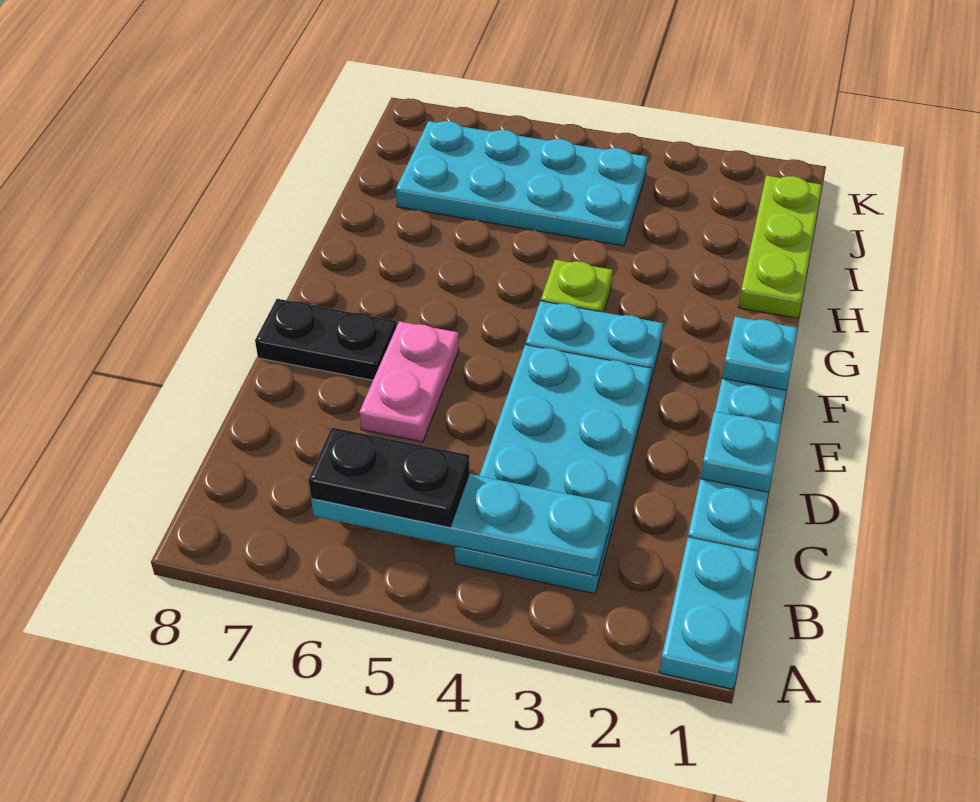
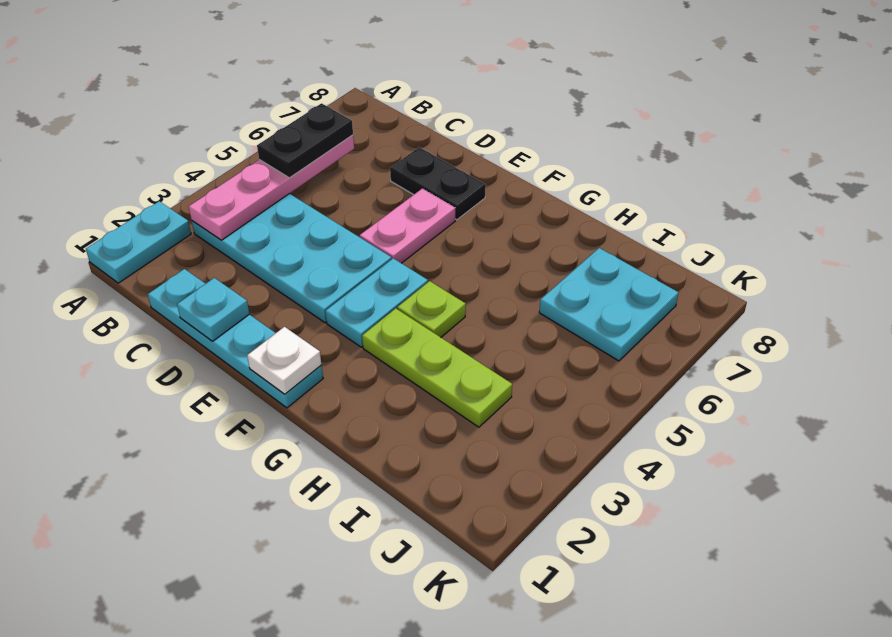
cyan 1x2 plate [659,537,758,689] -> cyan 1x2 plate turned to [86,201,191,283]
cyan 1x4 plate [311,474,613,576] -> pink 1x4 plate [189,135,354,240]
pink 1x2 plate [359,321,459,442] -> pink 1x2 plate turned to [360,189,455,263]
black 1x2 plate [255,299,396,380] -> black 1x2 plate turned to [390,147,486,220]
cyan 1x1 plate [722,317,798,390] -> white 1x1 plate [247,327,321,394]
lime 1x3 plate [738,176,822,318] -> lime 1x3 plate moved to [362,308,512,427]
cyan 2x4 plate [396,121,648,246] -> cyan 2x2 plate [539,248,678,361]

